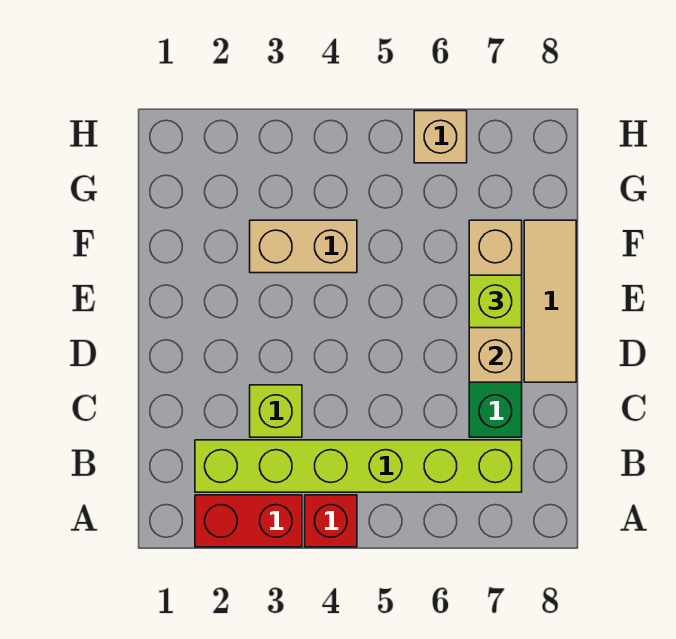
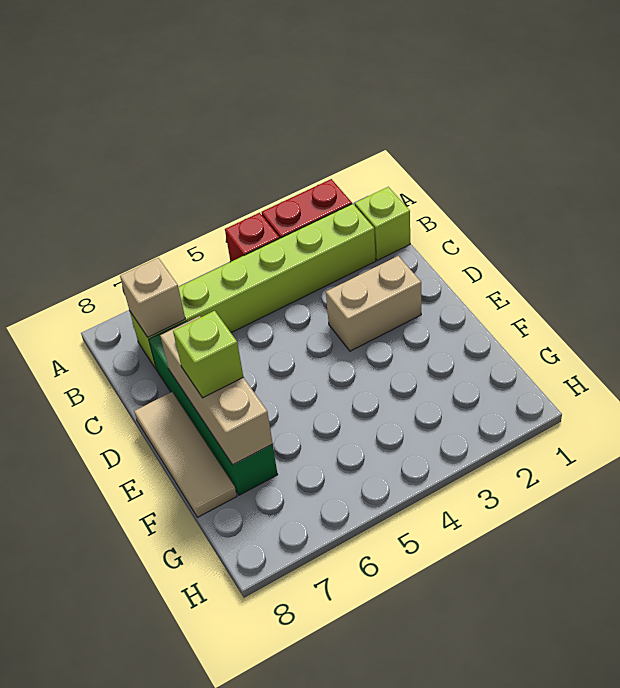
lime 1x1 brick [250,385,302,437] -> lime 1x1 brick moved to [355,187,410,260]
tan 1x2 brick [250,220,357,273] -> tan 1x2 brick moved to [326,256,421,351]
tan 1x1 brick [414,111,467,163] -> tan 1x1 brick moved to [120,258,185,337]

